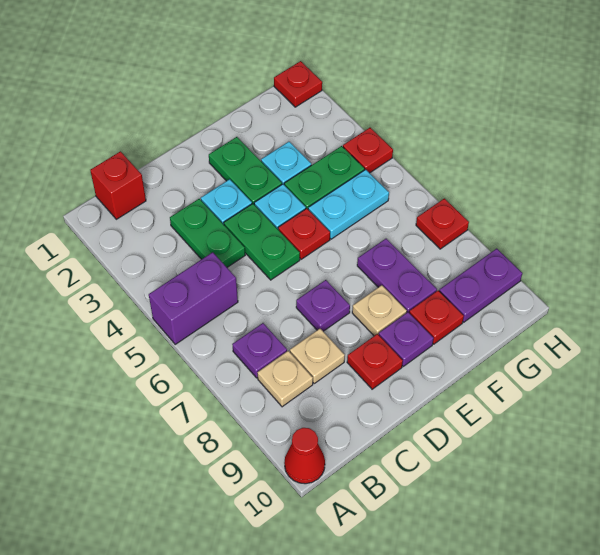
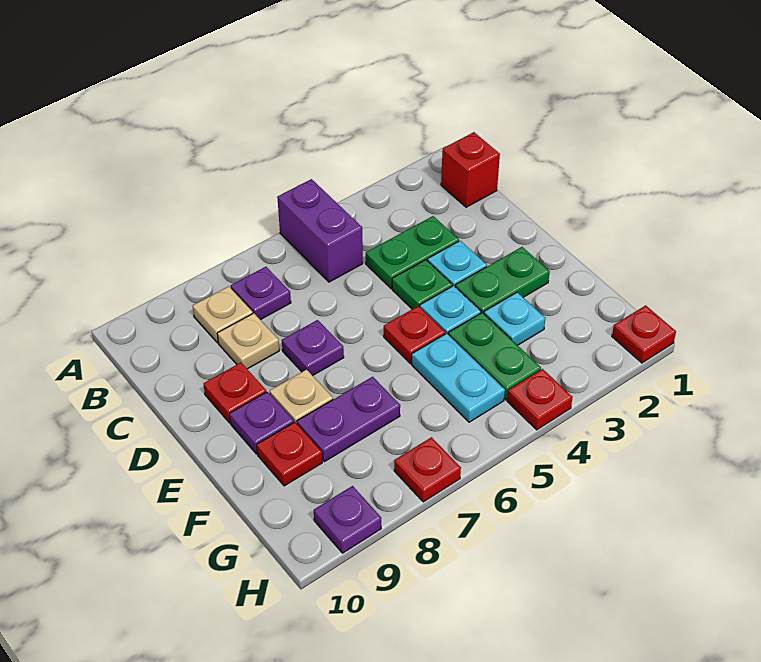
red 1x1 cone [284,428,325,484] -> none
green 1x2 plate [224,204,300,280] -> green 1x1 plate [392,260,452,309]
purple 1x2 plate [439,249,522,322] -> purple 1x1 plate [314,486,381,553]

